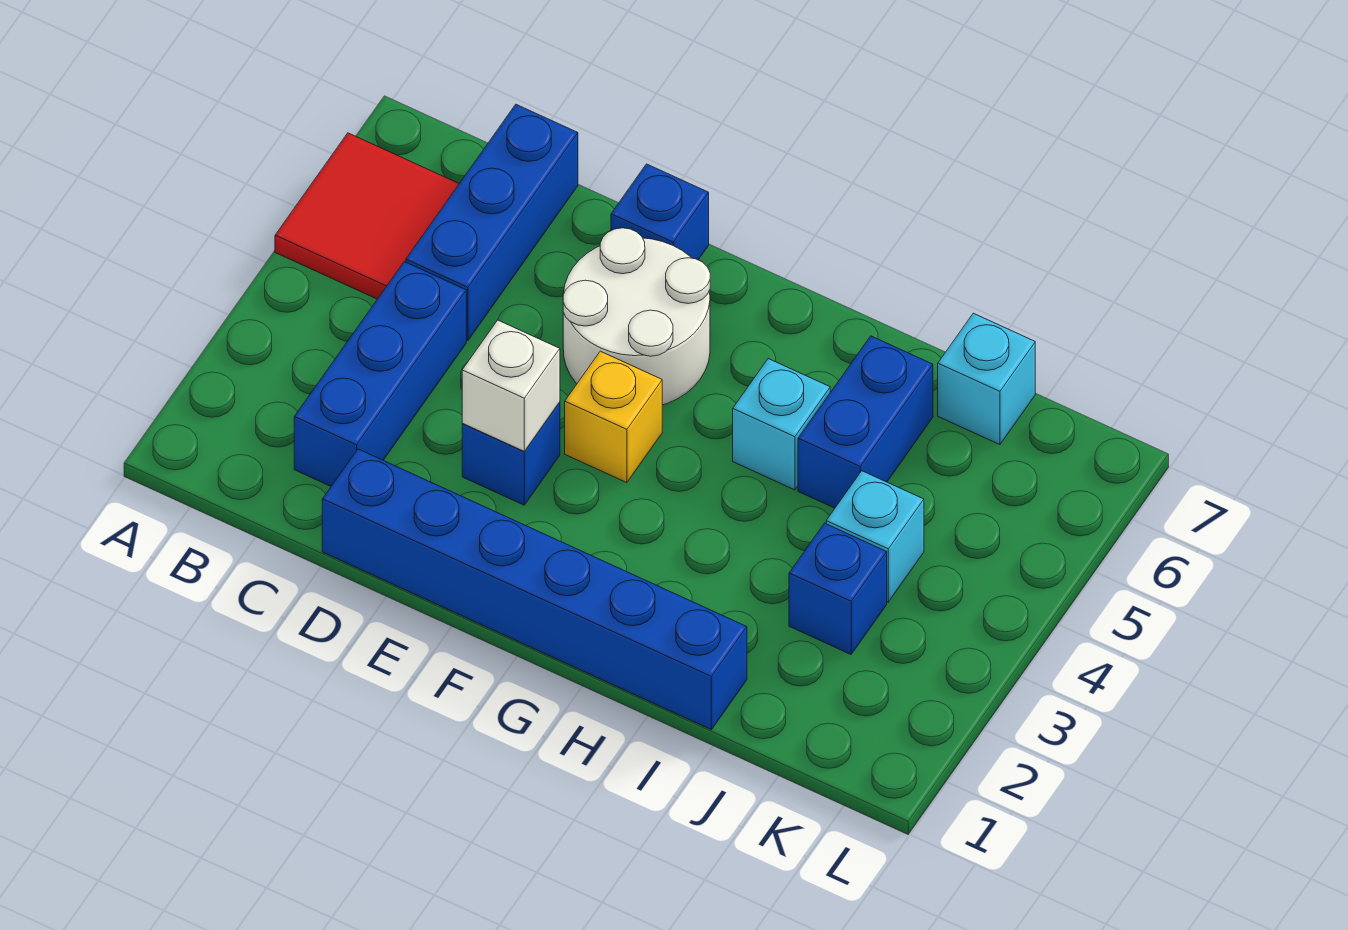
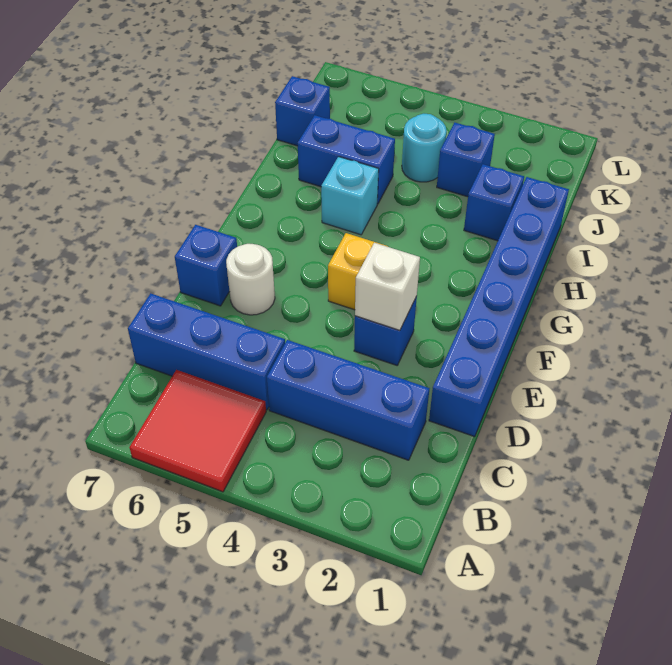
white 2x2 round brick [563,228,710,405] -> white 1x1 round brick [226,244,275,315]
none -> blue 1x1 brick [464,164,524,241]
cyan 1x1 brick [826,471,924,602] -> cyan 1x1 round brick [402,114,447,182]
cyan 1x1 brick [938,313,1035,445] -> blue 1x1 brick [275,76,330,146]

